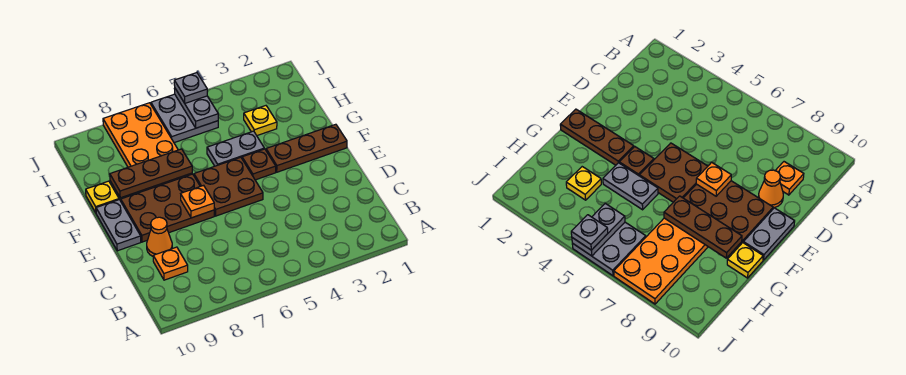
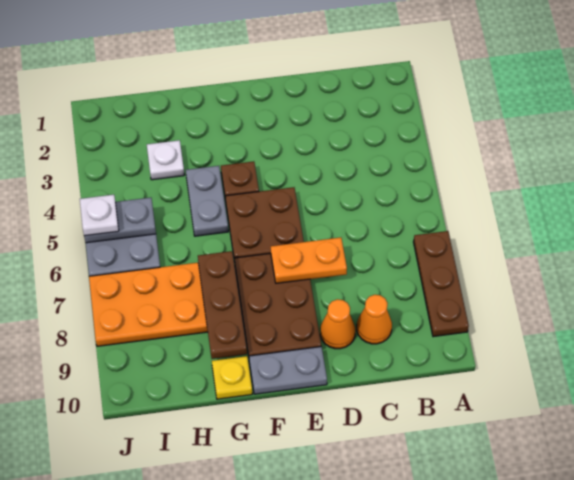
orange 1x1 plate [153,247,188,280] -> orange 1x1 cone [357,295,392,344]
orange 1x1 plate [181,185,214,218] -> orange 1x2 plate [271,237,347,283]
brown 1x3 plate [266,124,347,172] -> brown 1x3 plate moved to [414,231,469,337]
yellow 1x1 plate [244,106,277,135] -> white 1x1 plate [147,140,184,180]
grey 1x1 plate [174,73,207,103] -> white 1x1 plate [80,195,119,236]

